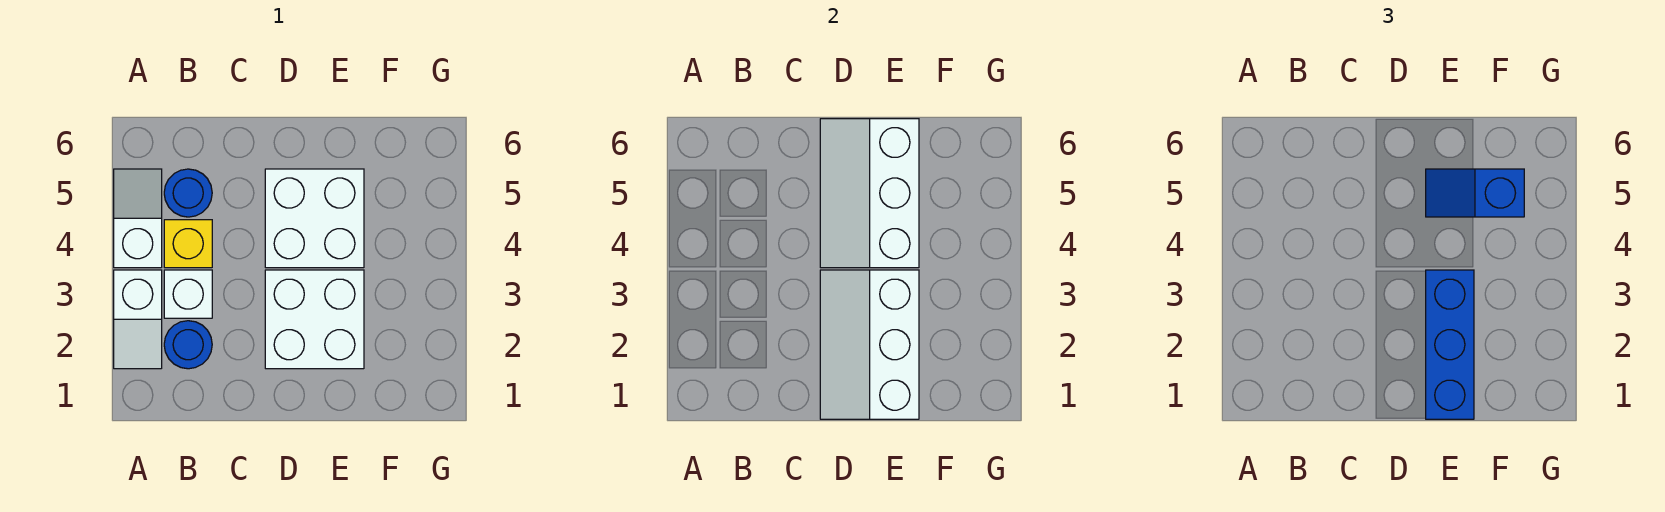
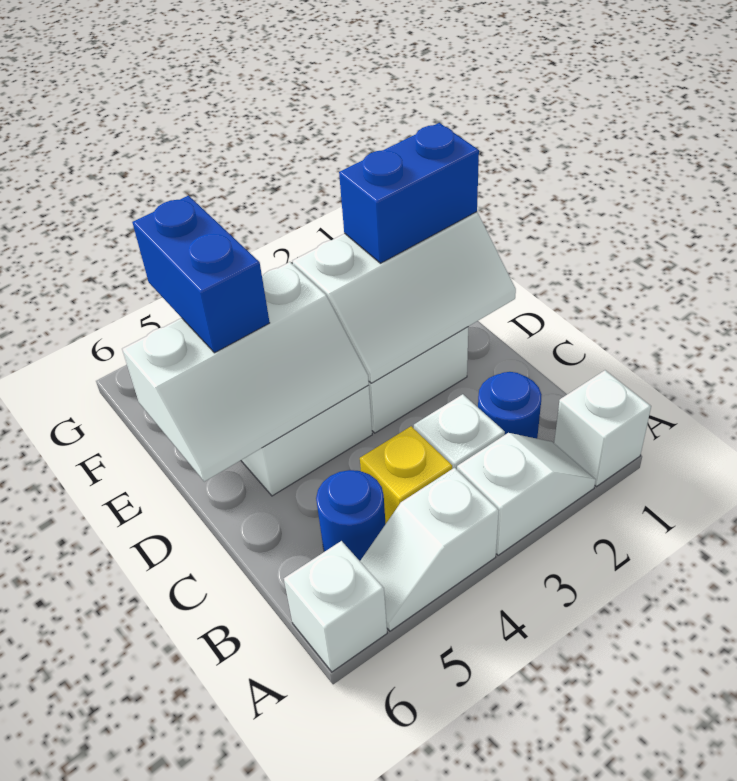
none -> white 1x1 brick [554,370,651,486]
none -> white 1x1 brick [284,541,387,672]
blue 1x3 brick [1426,270,1474,419] -> blue 1x2 brick [339,123,479,263]
blue 1x2 slope [1426,169,1524,217] -> blue 1x2 brick [132,196,270,353]

